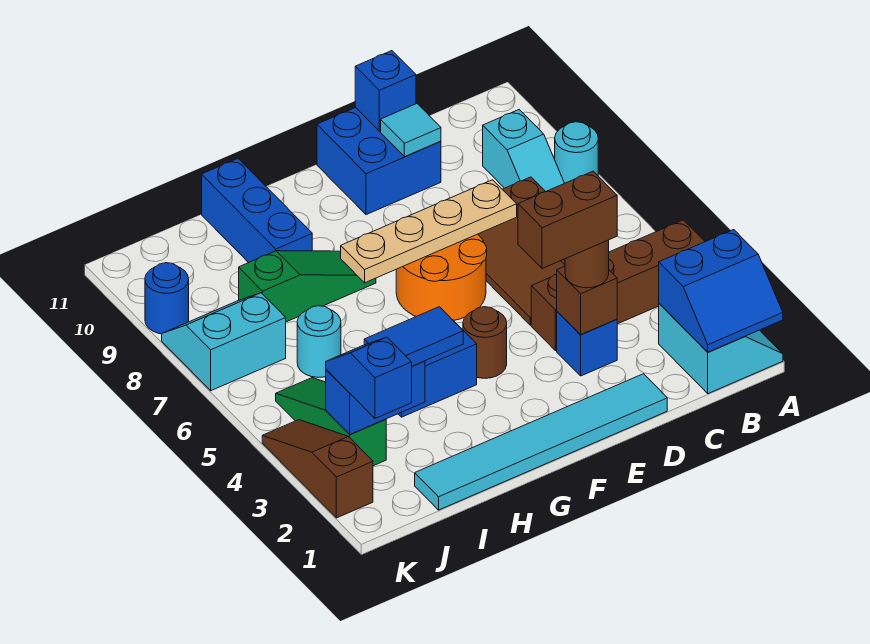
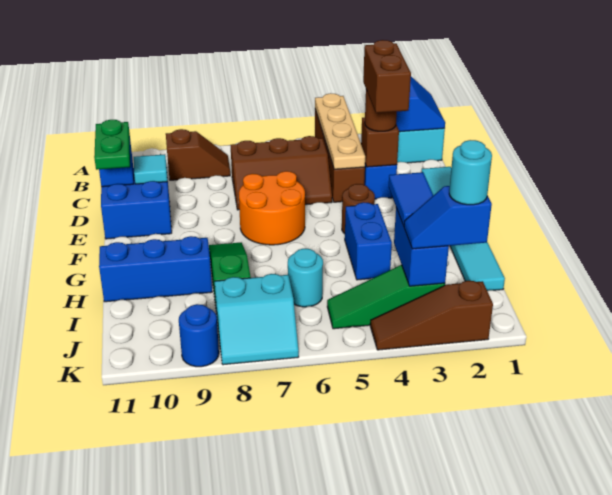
cyan 1x1 round brick [555,122,598,183] -> cyan 1x1 round brick moved to [449,140,492,205]
cyan 1x2 slope [483,110,564,191] -> brown 1x2 slope [166,129,230,180]
tan 1x4 plate [341,180,517,283] -> tan 1x4 plate moved to [315,93,365,169]
none -> green 1x2 plate [94,120,130,170]
cyan 2x2 slope [162,293,286,391] -> cyan 2x2 slope turned to [214,274,299,365]

